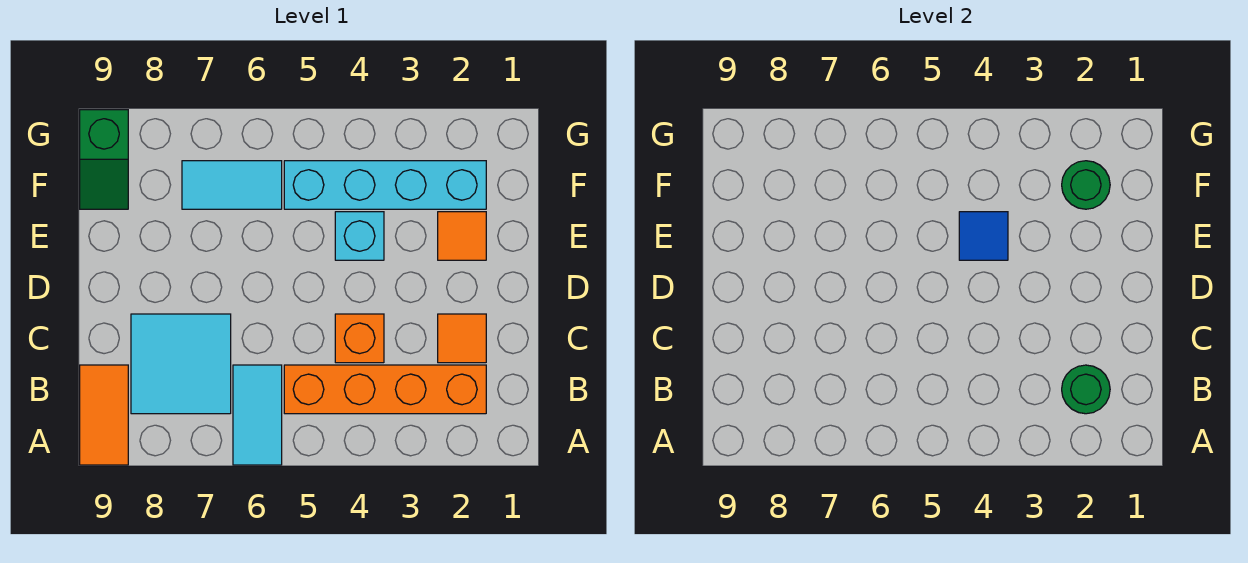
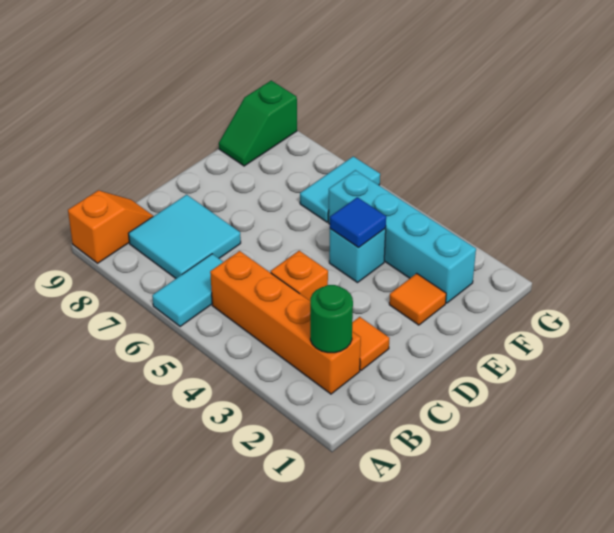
orange 1x2 tile [80,365,128,465] -> orange 1x2 slope [68,190,153,263]
green 1x1 round brick [1062,161,1110,209] -> none
cyan 1x2 tile [182,161,282,209] -> cyan 1x2 tile turned to [300,156,380,222]

